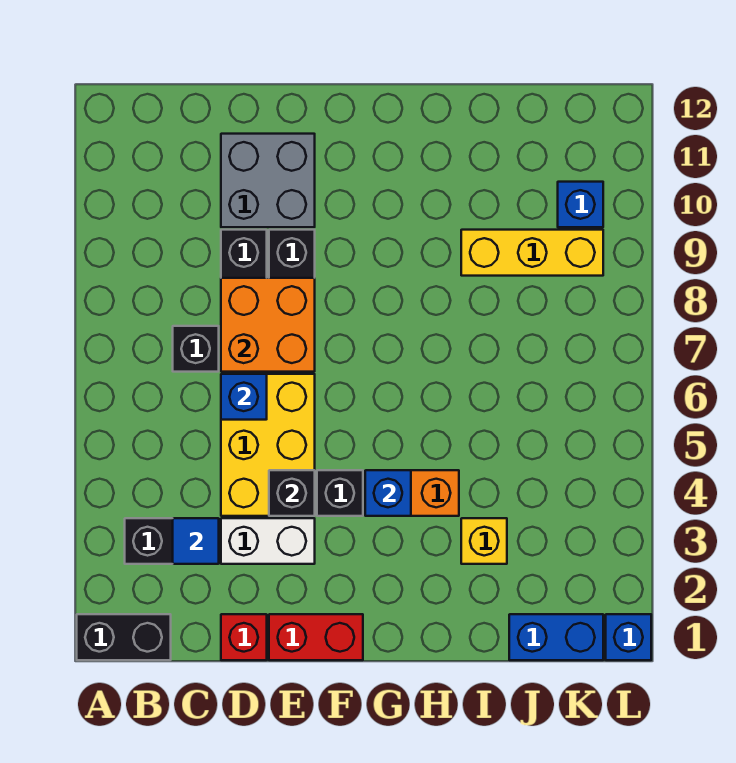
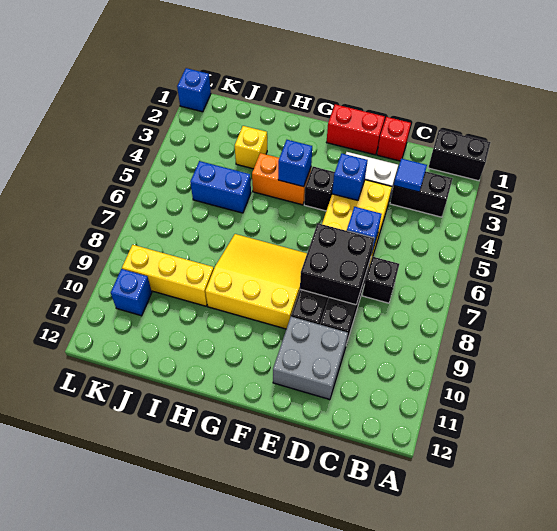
orange 2x2 brick [221,278,315,372] -> black 2x2 brick [300,223,374,305]
black 1x1 brick [269,470,315,516] -> blue 1x1 brick [332,153,368,200]
none -> yellow 3x3 slope [205,234,307,329]
blue 1x2 brick [509,614,603,660] -> blue 1x2 brick moved to [190,161,251,213]

